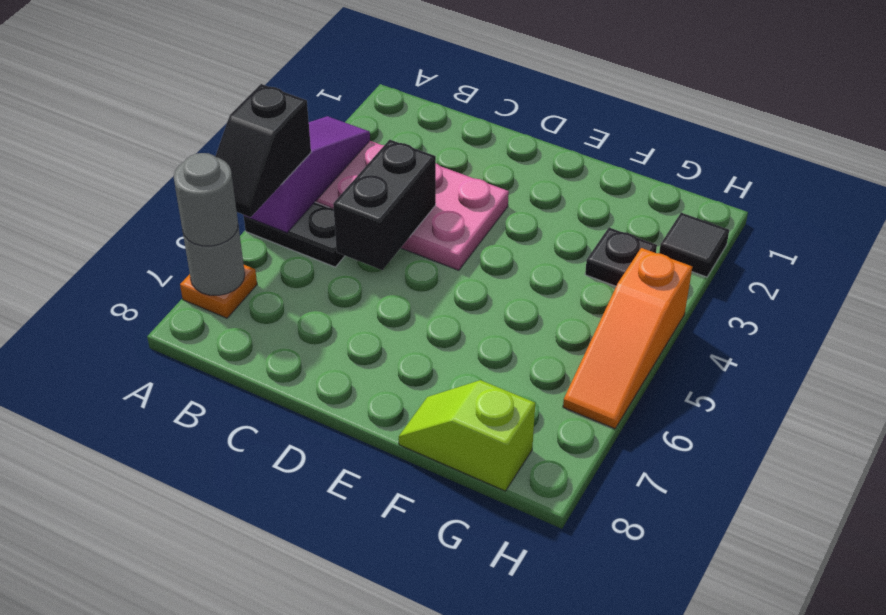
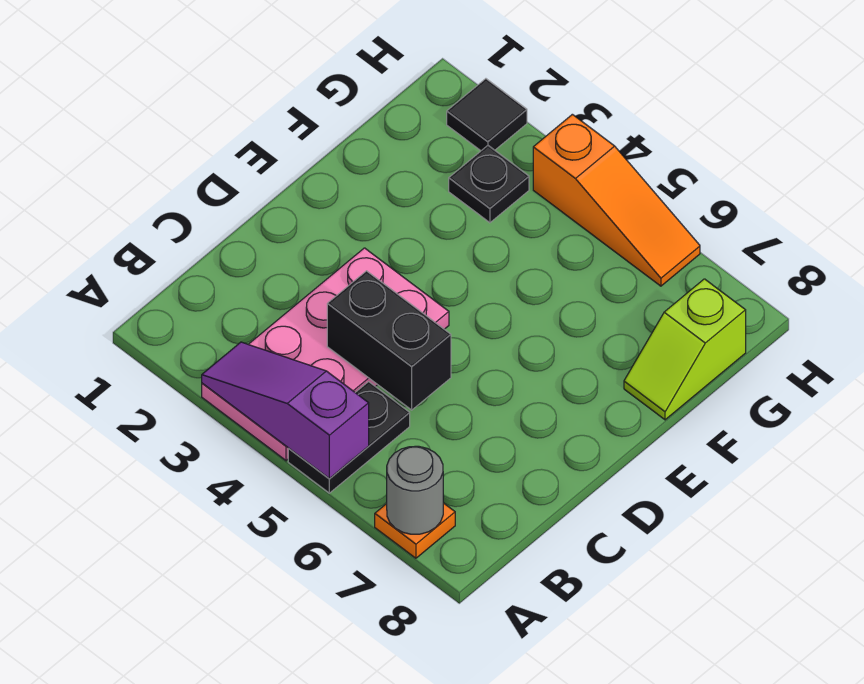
black 1x2 slope [215,84,311,217] -> none
grey 1x1 round brick [174,153,238,246] -> none

